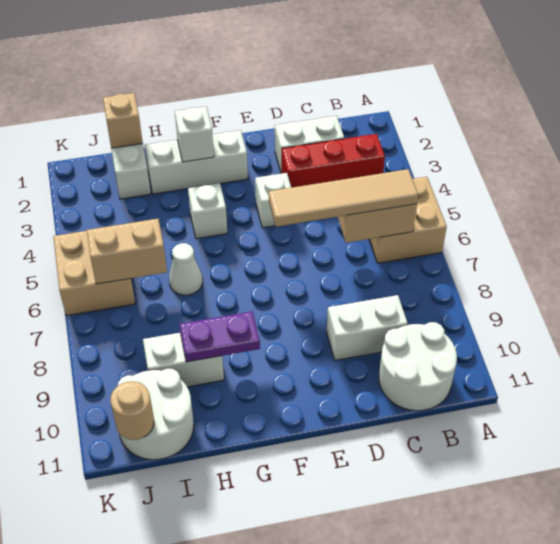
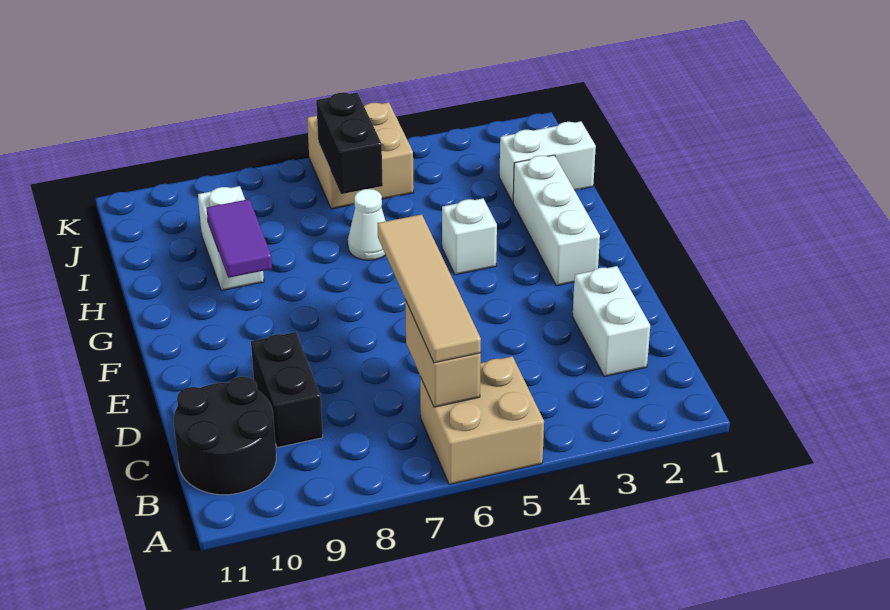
red 1x3 brick [282,134,385,188] -> none
white 2x2 round brick [379,322,457,411] -> black 2x2 round brick [174,377,276,495]
white 1x2 brick [327,295,408,360] -> black 1x2 brick [251,332,323,448]
white 1x1 brick [255,173,291,228] -> none
white 1x1 brick [175,106,214,162] -> none
purple 1x2 plate [179,311,260,362] -> purple 1x2 tile [207,199,272,278]
tan 1x1 brick [103,93,143,148] -> none
tan 1x2 brick [87,219,167,284] -> black 1x2 brick [316,93,383,194]
white 2x2 round brick [118,369,194,460] -> none
tan 1x1 round brick [110,381,154,440] -> none

